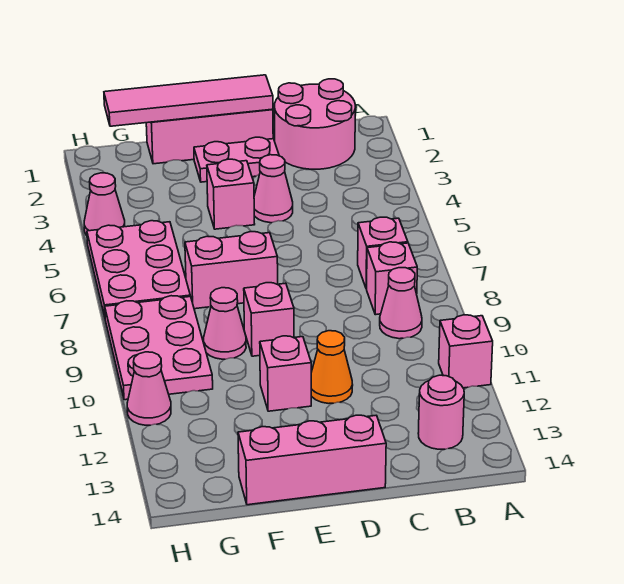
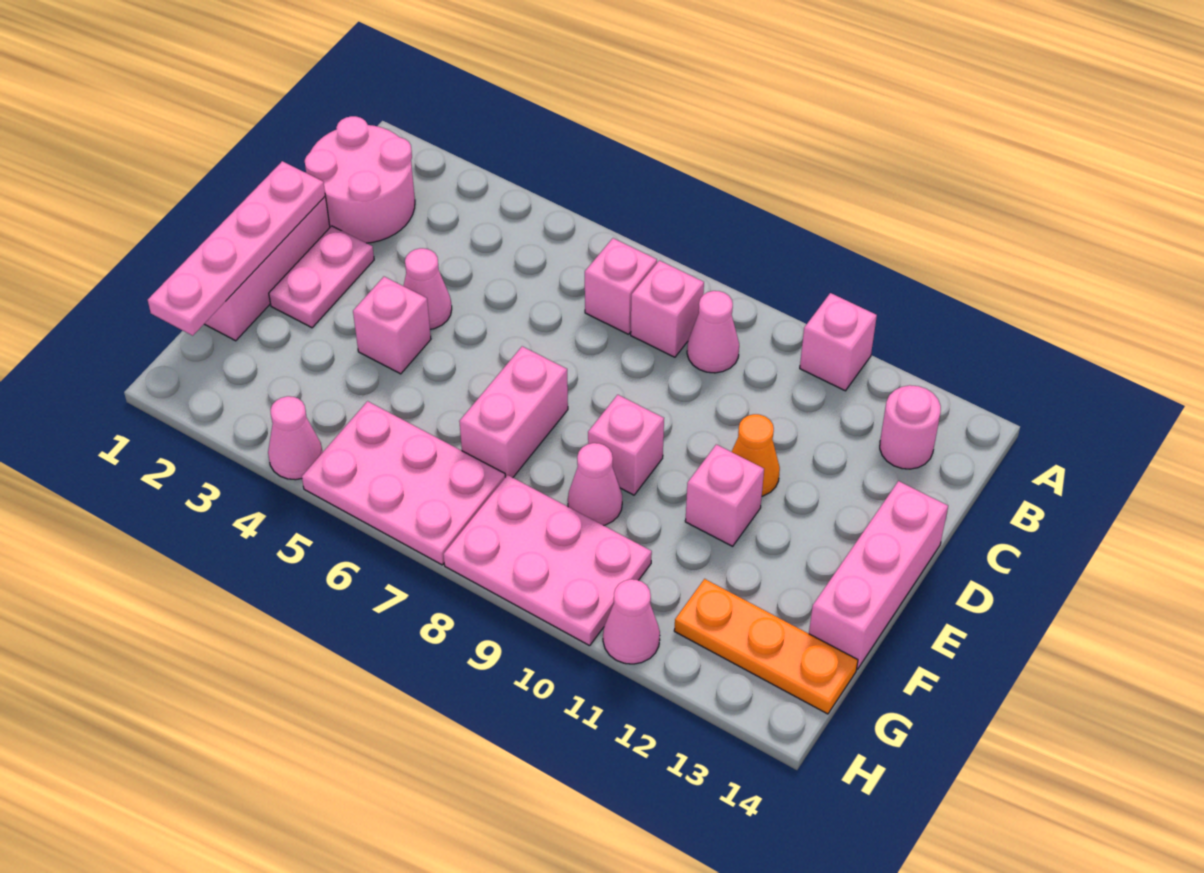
pink 1x4 tile [104,75,273,126] -> pink 1x4 plate [148,161,325,336]
none -> orange 1x3 plate [674,579,858,714]

